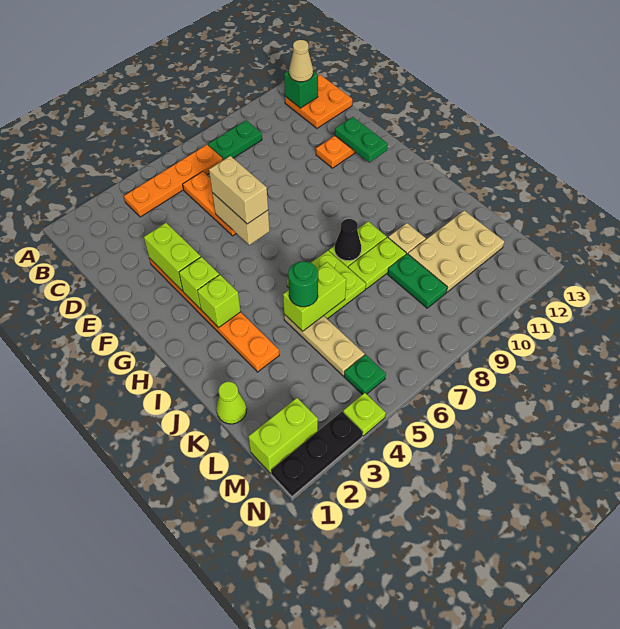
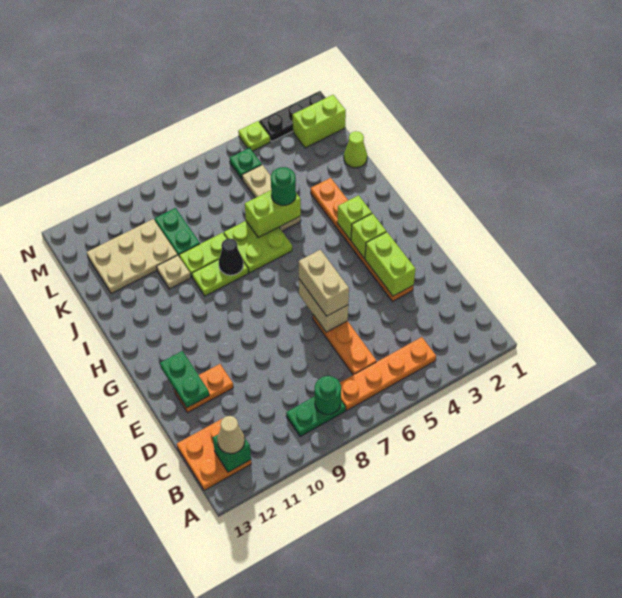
none -> green 1x1 round brick [315,376,341,414]

